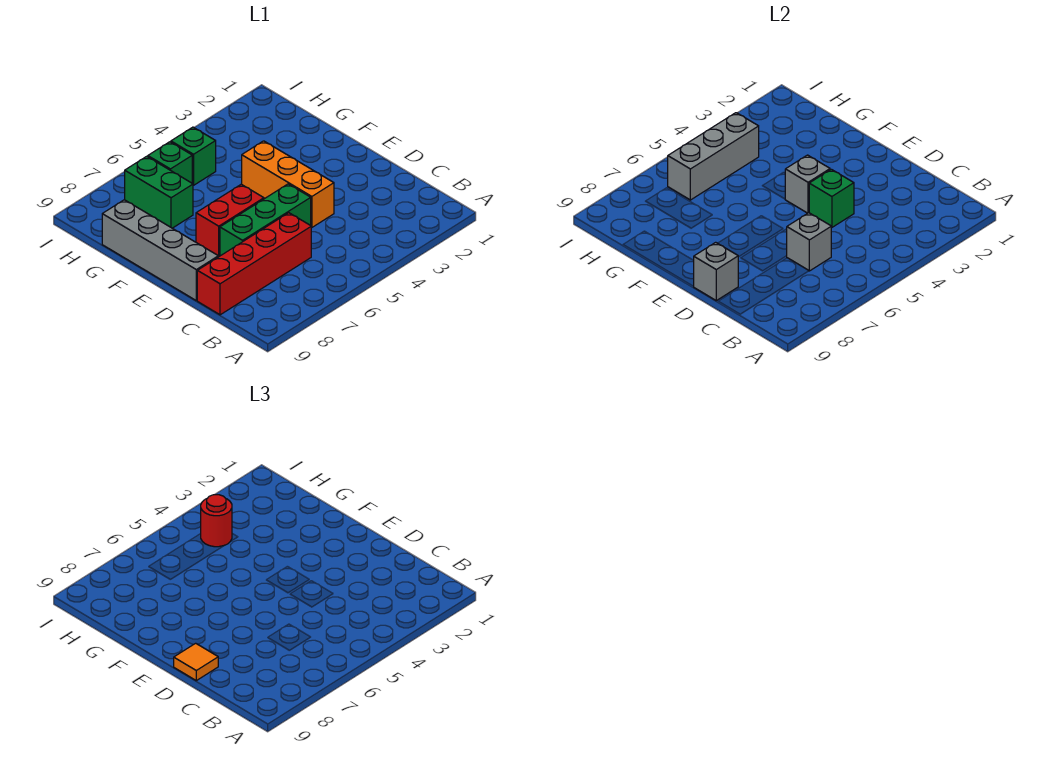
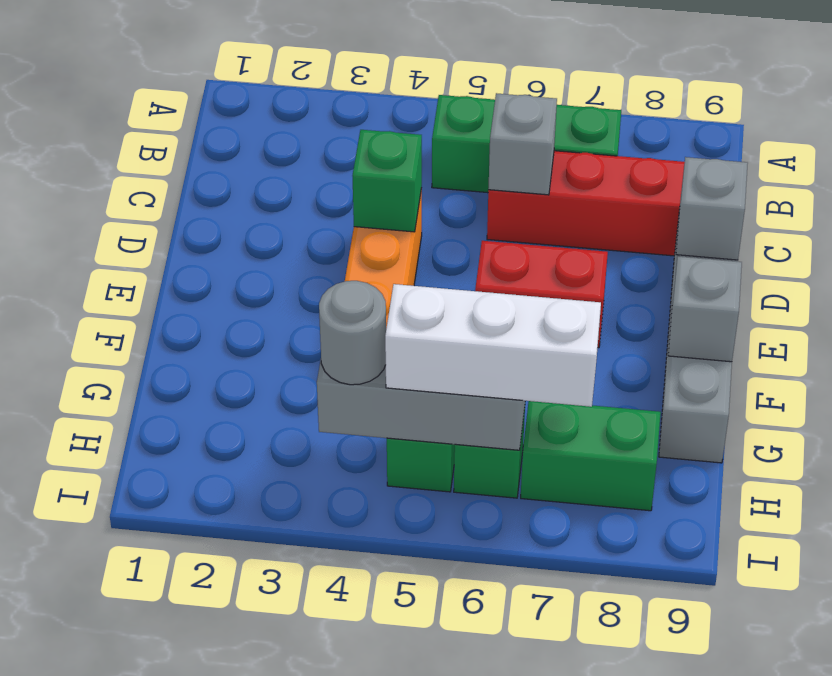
green 1x3 brick [220,184,311,256] -> green 1x3 brick moved to [432,95,621,193]
orange 1x1 tile [174,643,218,681] -> none
grey 1x1 brick [785,155,830,213] -> grey 1x1 brick moved to [668,256,742,362]
green 1x2 brick [125,156,193,228] -> green 1x2 brick turned to [521,401,661,511]
red 1x1 round brick [201,495,232,547] -> grey 1x1 round brick [319,281,386,385]
none -> white 1x3 brick [385,284,601,407]

